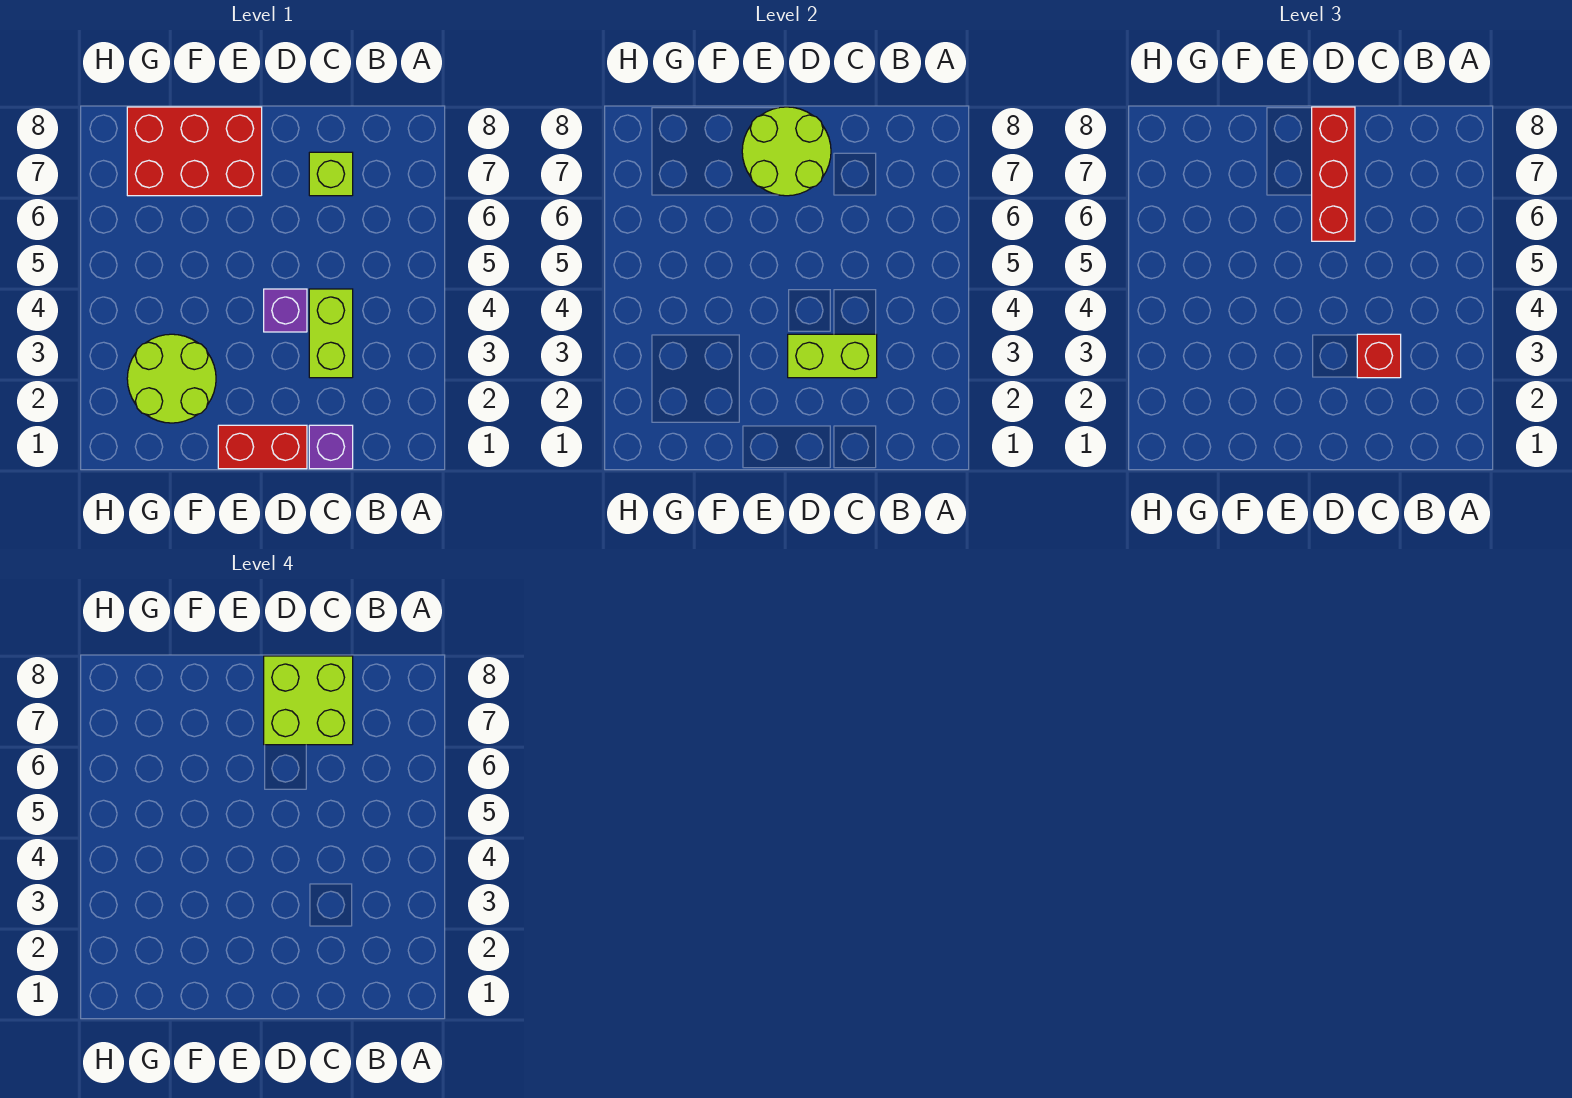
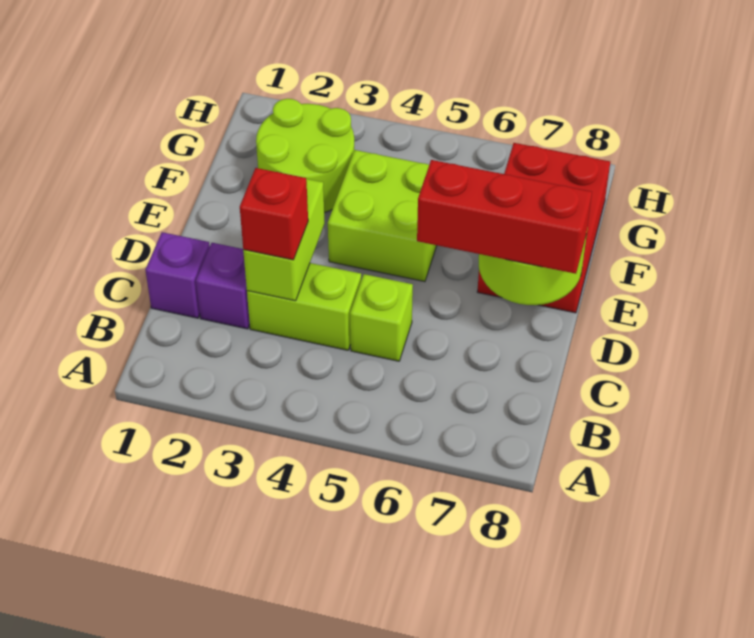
lime 1x1 brick [309,152,353,196] -> lime 1x1 brick moved to [350,274,413,361]
lime 2x2 brick [264,656,353,745] -> lime 2x2 brick moved to [328,150,437,282]
red 1x2 brick [218,425,307,469] -> none
purple 1x1 brick [264,289,307,332] -> purple 1x1 brick moved to [196,243,250,329]

